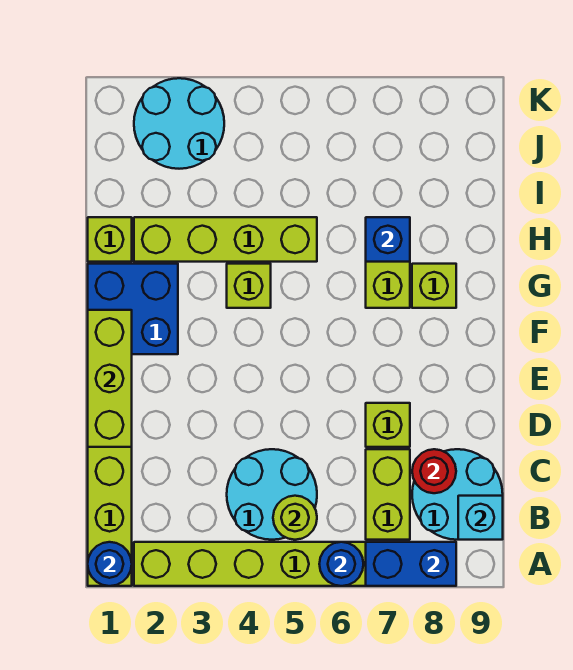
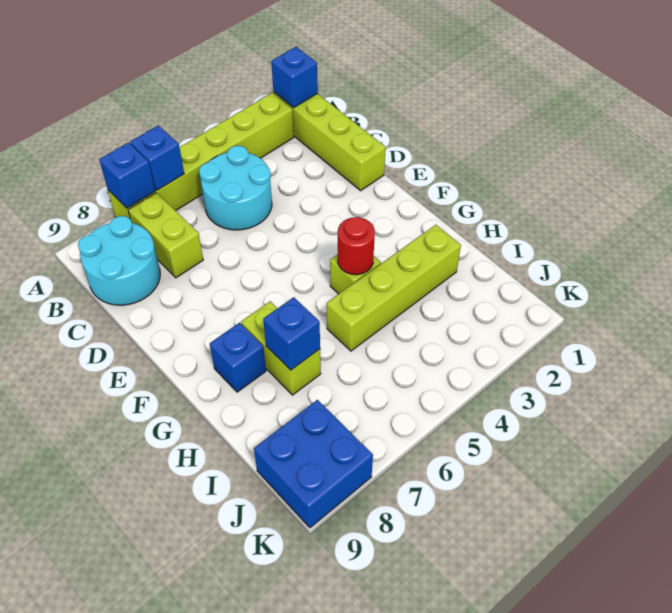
blue 1x1 round brick [88,542,132,586] -> blue 1x1 brick [271,47,318,108]
blue 1x1 round brick [319,542,363,586] -> blue 1x1 brick [130,125,184,190]
blue 1x2 brick [366,542,456,586] -> blue 1x1 brick [99,143,155,208]
lime 1x1 round brick [273,496,317,540] -> none
cyan 1x1 brick [458,496,503,540] -> none
red 1x1 round brick [412,449,456,493] -> red 1x1 round brick moved to [338,217,375,275]
lime 1x3 brick [88,310,132,447] -> none
lime 1x1 brick [366,403,410,447] -> none
blue 2x2 brick [88,264,178,354] -> blue 2x2 brick moved to [254,400,373,528]
lime 1x1 brick [412,264,456,308] -> blue 1x1 brick [210,323,266,392]
lime 1x1 brick [88,217,132,262] -> none
cyan 2x2 round brick [134,78,224,169] -> none

